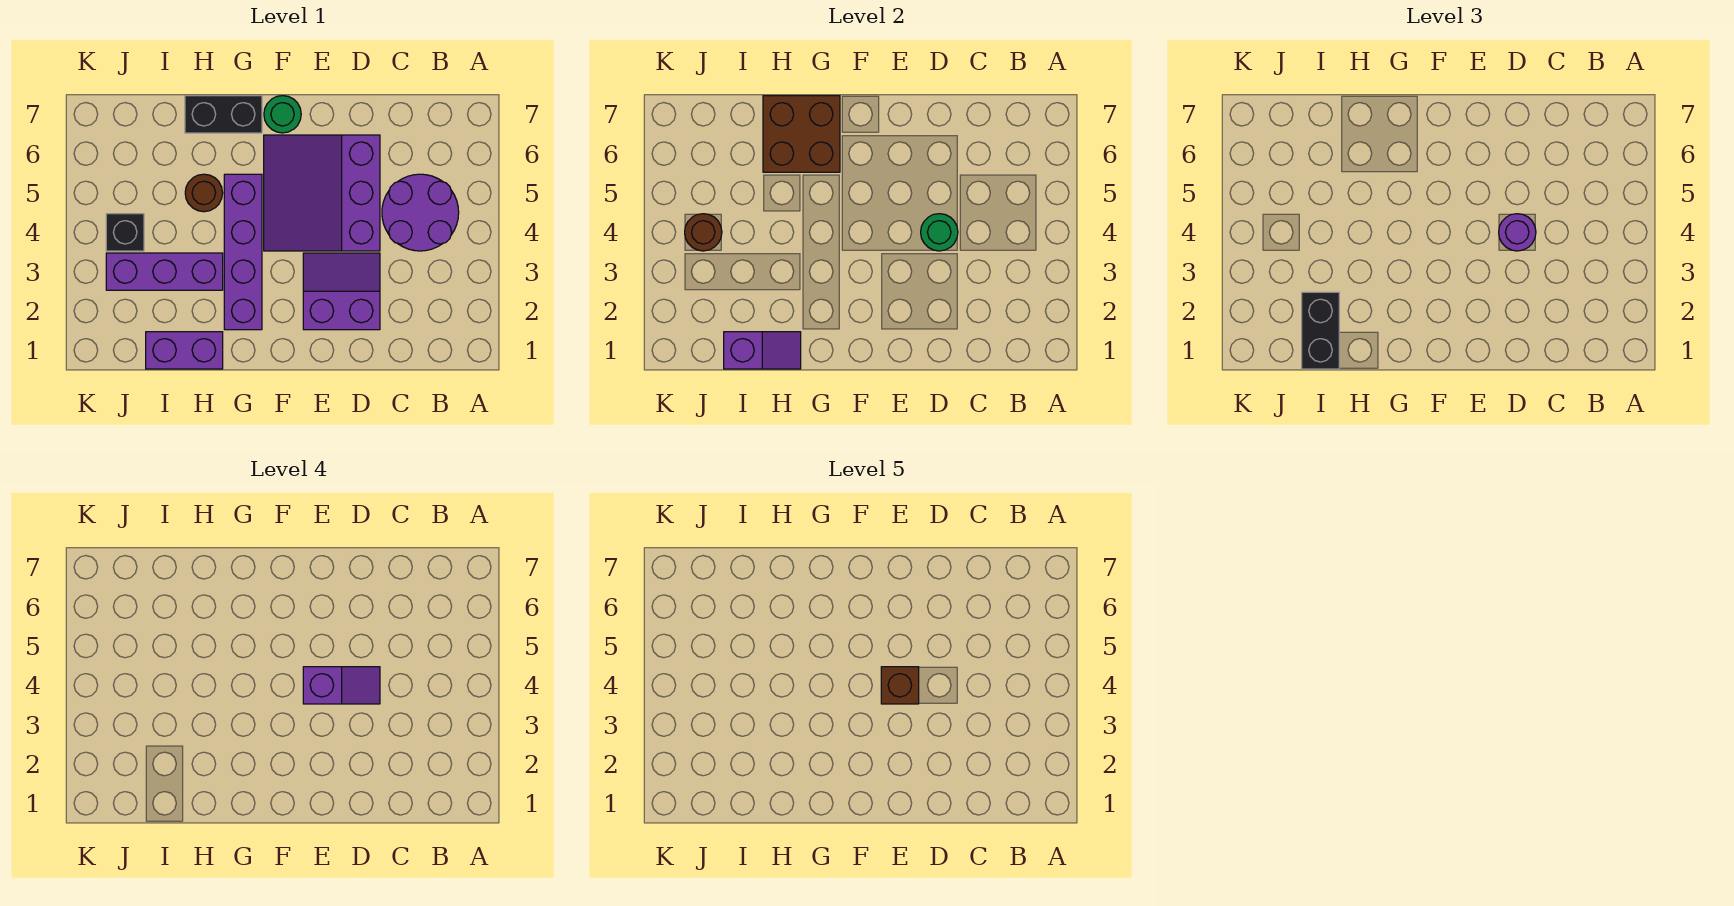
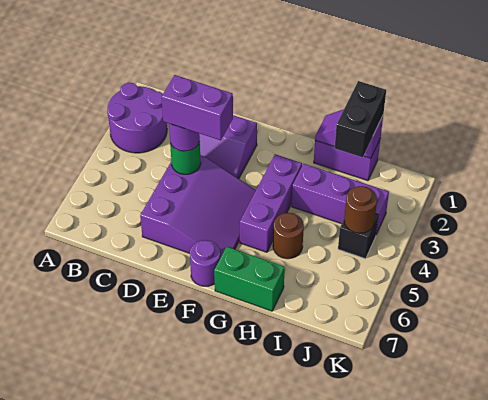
purple 2x2 round brick [382,174,459,251] -> purple 2x2 round brick moved to [107,83,167,153]
purple 1x2 slope [303,667,380,704] -> purple 1x2 brick [162,75,233,140]
brown 1x1 brick [881,667,919,704] -> none
green 1x1 round brick [264,96,301,133] -> purple 1x1 round brick [190,240,220,286]
purple 1x4 brick [224,174,262,330] -> purple 1x3 brick [240,154,302,252]
brown 2x2 brick [763,96,840,172] -> none
black 1x2 brick [185,96,262,133] -> green 1x2 brick [214,247,285,311]

